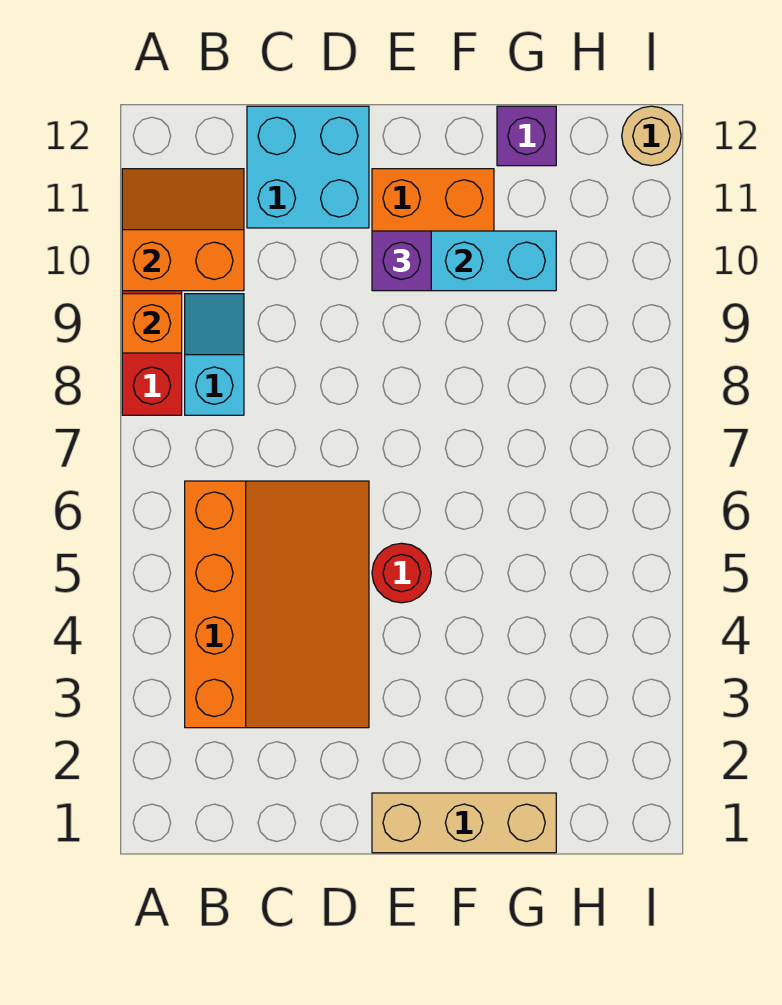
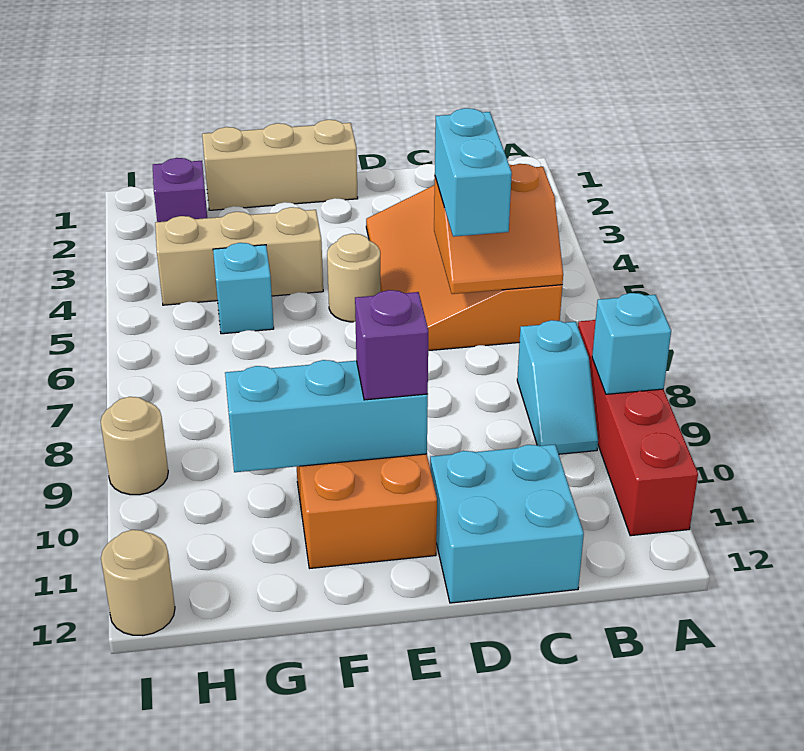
orange 1x1 brick [122,294,182,353] -> cyan 1x1 brick [592,293,671,394]
orange 2x2 slope [122,169,244,291] -> orange 2x2 slope moved to [434,164,563,294]
none -> cyan 1x2 brick [435,108,512,237]
red 1x1 round brick [372,543,431,603] -> tan 1x1 round brick [327,234,381,322]
none -> tan 1x3 brick [155,207,323,305]
none -> cyan 1x1 brick [213,243,274,334]
purple 1x1 brick [497,106,556,166] -> purple 1x1 brick moved to [153,158,207,222]
none -> tan 1x1 round brick [101,397,168,495]

